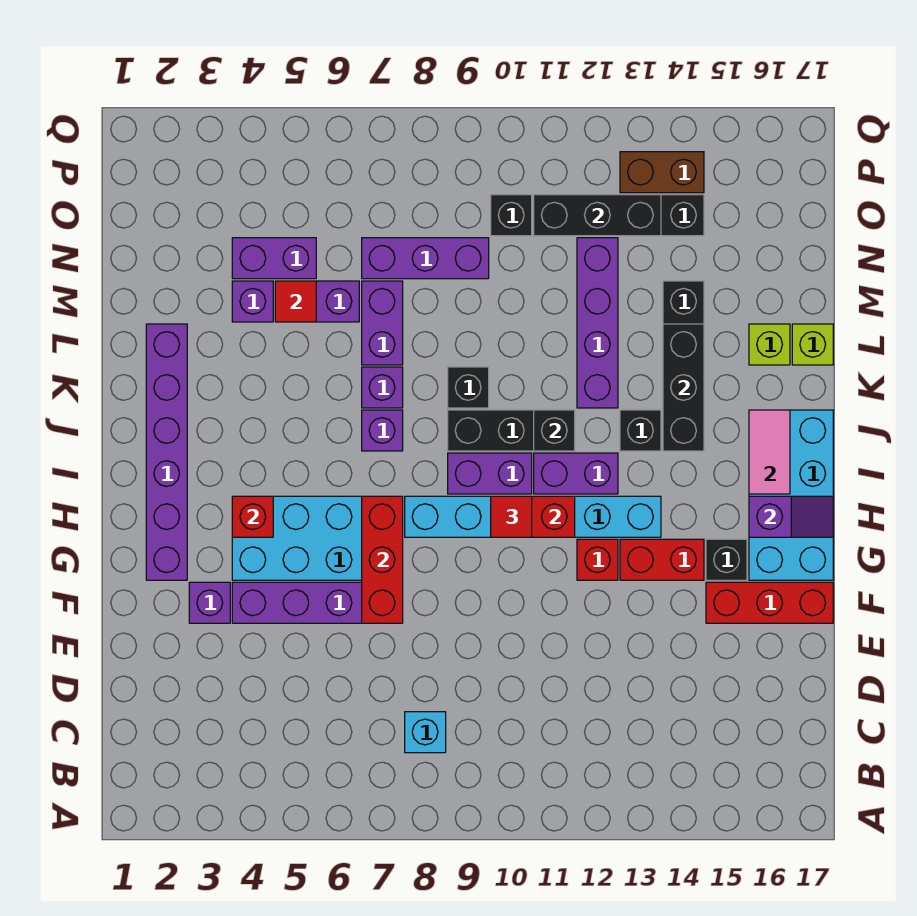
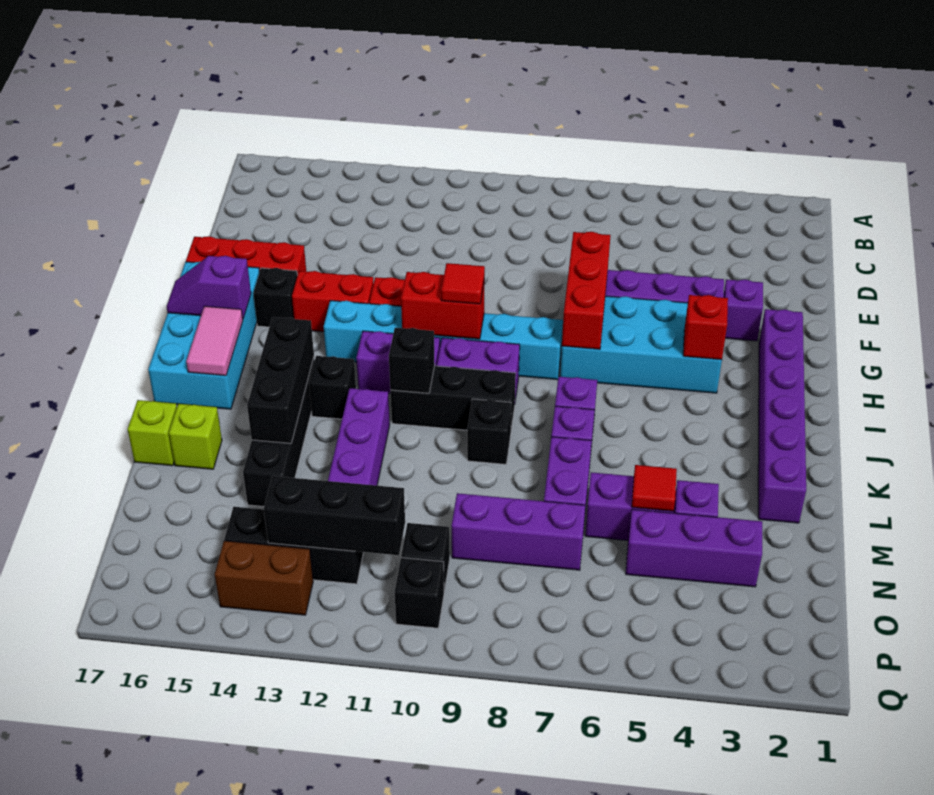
cyan 1x1 brick [405,712,446,753] -> none
purple 1x2 brick [232,238,316,279] -> purple 1x3 brick [626,509,762,587]
none -> black 1x1 brick [395,558,444,628]

